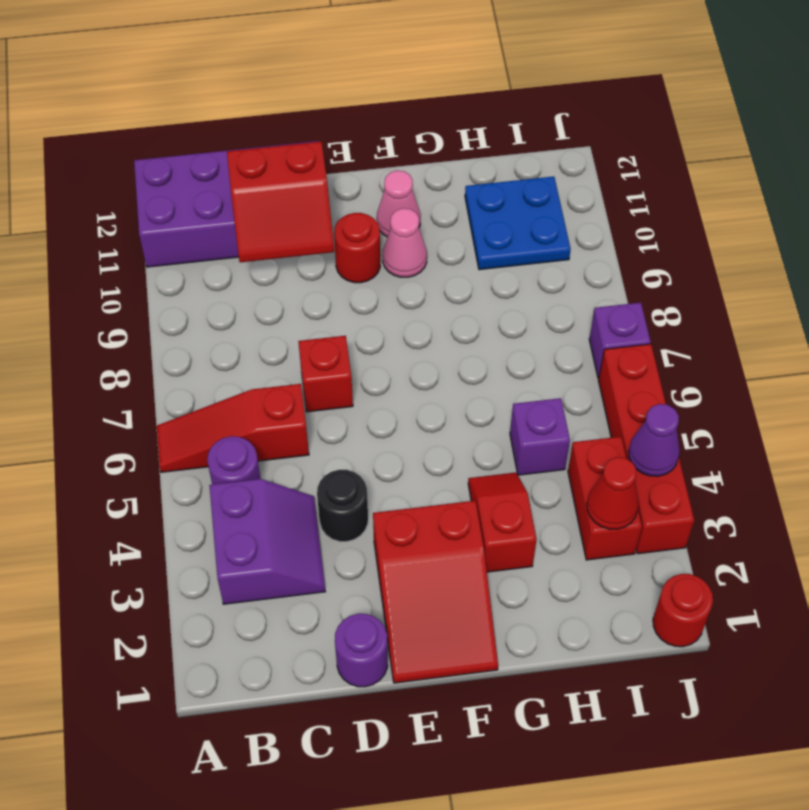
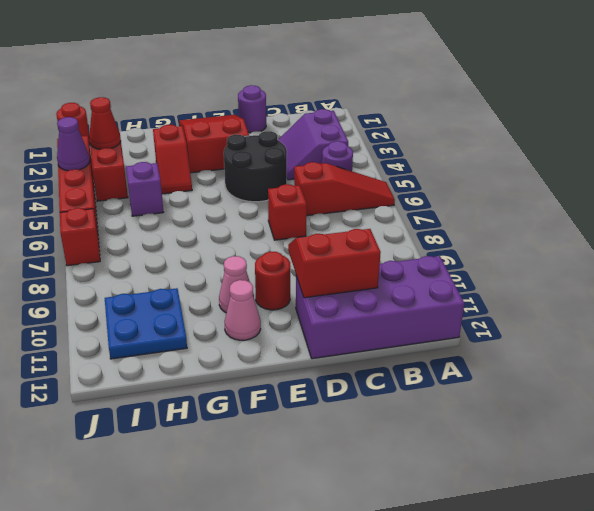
black 1x1 round brick [317,470,368,542] -> black 2x2 round brick [224,131,287,202]
purple 1x1 brick [589,303,651,378] -> red 1x1 brick [60,208,100,266]

